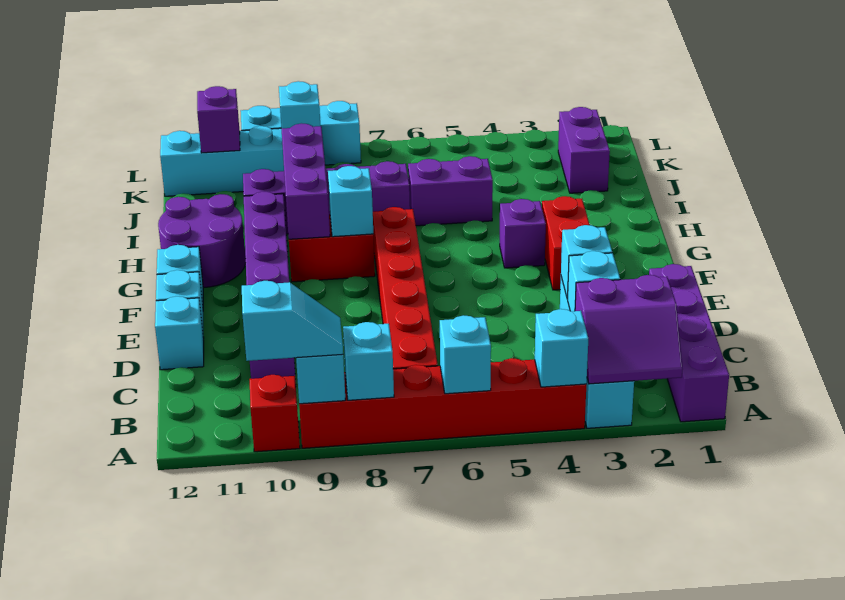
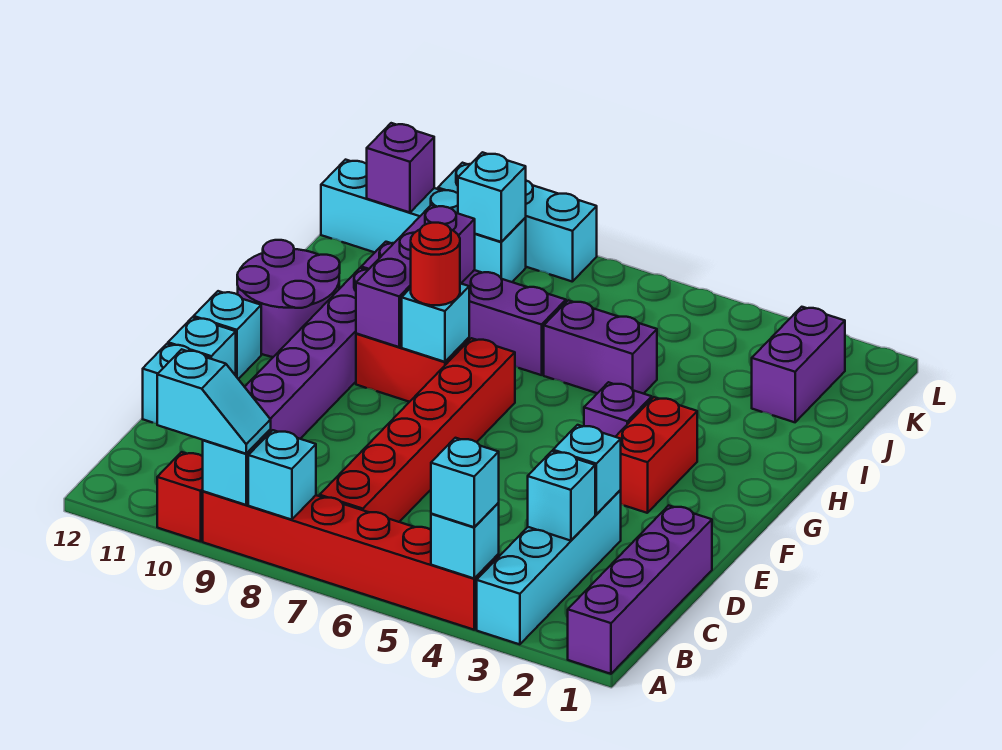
purple 2x2 slope [575,275,682,384] -> none
cyan 1x1 brick [440,315,491,394] -> cyan 1x1 brick moved to [431,438,499,527]
none -> red 1x1 round brick [411,223,460,305]

